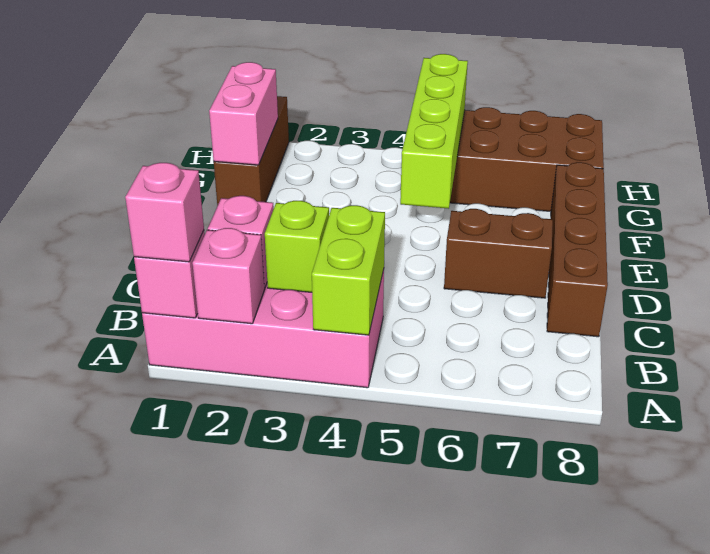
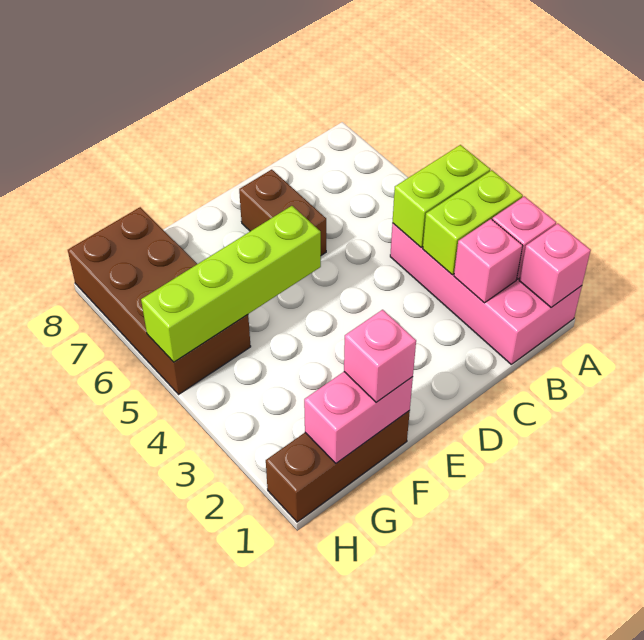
pink 1x1 brick [125,163,204,262] -> pink 1x1 brick moved to [344,310,416,402]
lime 1x1 brick [265,201,329,292] -> lime 1x2 brick [423,170,523,275]
brown 1x4 brick [547,162,608,337] -> none

